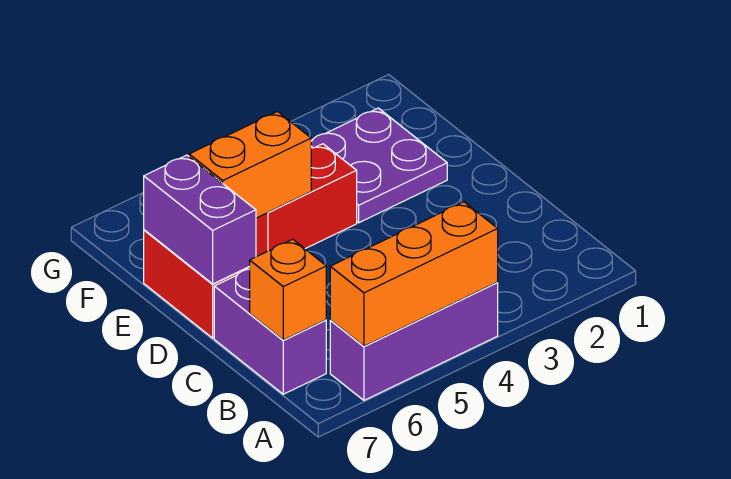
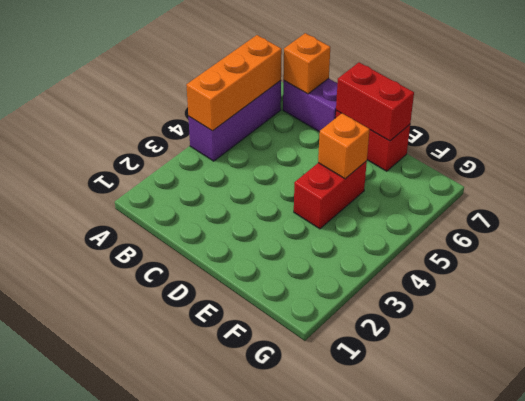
purple 1x2 brick [144,155,256,284] -> red 1x2 brick [336,62,414,141]
purple 2x2 plate [311,108,447,223] -> none
orange 1x2 brick [189,112,311,218] -> orange 1x1 brick [318,113,370,179]

